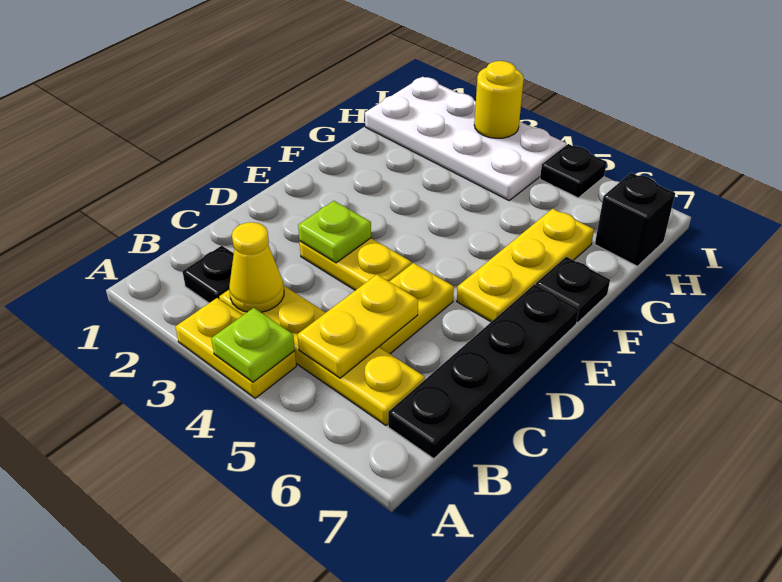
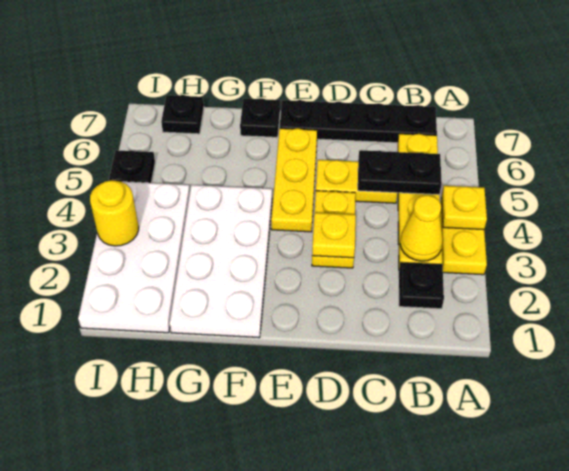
lime 1x1 plate [211,308,295,382] -> yellow 1x1 plate [442,186,487,230]
yellow 1x2 plate [297,274,418,378] -> black 1x2 plate [358,150,442,195]
lime 1x1 plate [298,201,371,263] -> yellow 1x1 plate [312,213,356,258]
yellow 1x3 plate [457,209,594,322] -> yellow 1x3 plate turned to [271,128,317,232]
none -> white 2x4 plate [170,185,272,338]
black 1x1 brick [595,173,675,266] -> black 1x1 plate [161,95,204,134]

